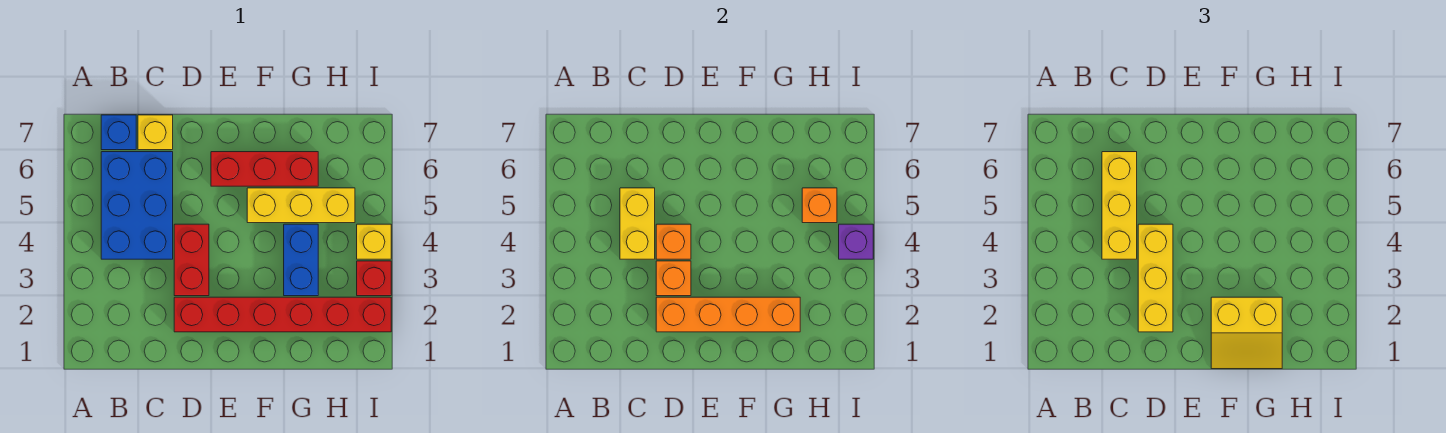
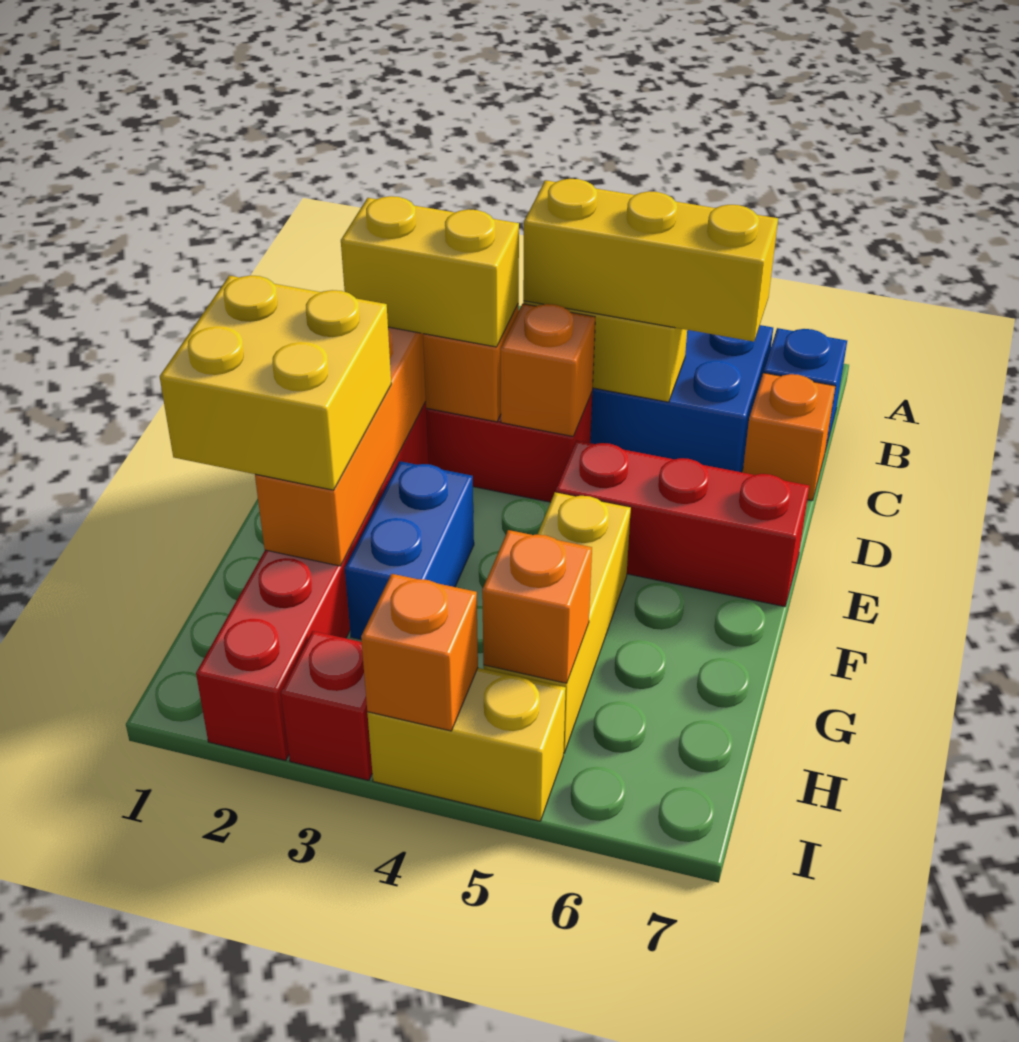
yellow 1x1 brick [138,115,173,150] -> orange 1x1 brick [743,373,835,501]
yellow 1x3 brick [1138,224,1173,332] -> yellow 1x2 brick [341,196,519,347]
red 1x3 brick [211,152,318,186] -> red 1x3 brick turned to [556,441,809,607]
yellow 2x2 slope [1211,297,1282,369] -> yellow 2x2 brick [160,275,391,490]
blue 1x2 brick [284,224,318,296] -> blue 1x2 brick turned to [345,461,474,639]
yellow 1x1 brick [357,224,391,259] -> yellow 1x2 brick [367,668,566,821]
purple 1x1 brick [839,224,873,259] -> orange 1x1 brick [361,574,478,731]

